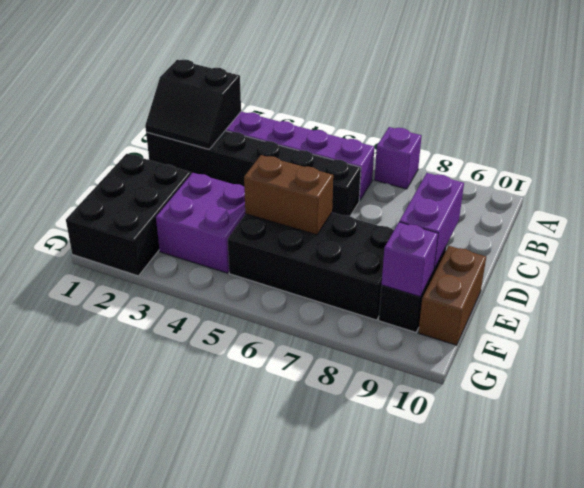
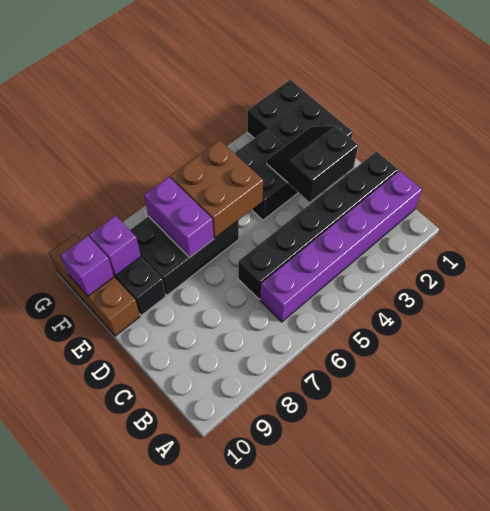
purple 1x1 brick [375,127,422,189] -> purple 1x1 brick moved to [61,236,114,296]
black 2x2 slope [145,60,241,149] -> black 2x2 slope moved to [267,126,358,202]
purple 1x2 brick [399,173,464,269] -> purple 1x2 brick moved to [144,177,214,258]
purple 2x2 brick [156,173,245,273] -> black 2x2 brick [234,129,298,220]
black 2x4 brick [228,212,394,320] -> black 2x3 brick [130,216,239,295]
brown 1x2 brick [244,155,333,235] -> brown 2x2 brick [170,140,263,238]
brown 1x2 brick [418,246,486,345] -> brown 1x3 brick [49,234,140,336]

